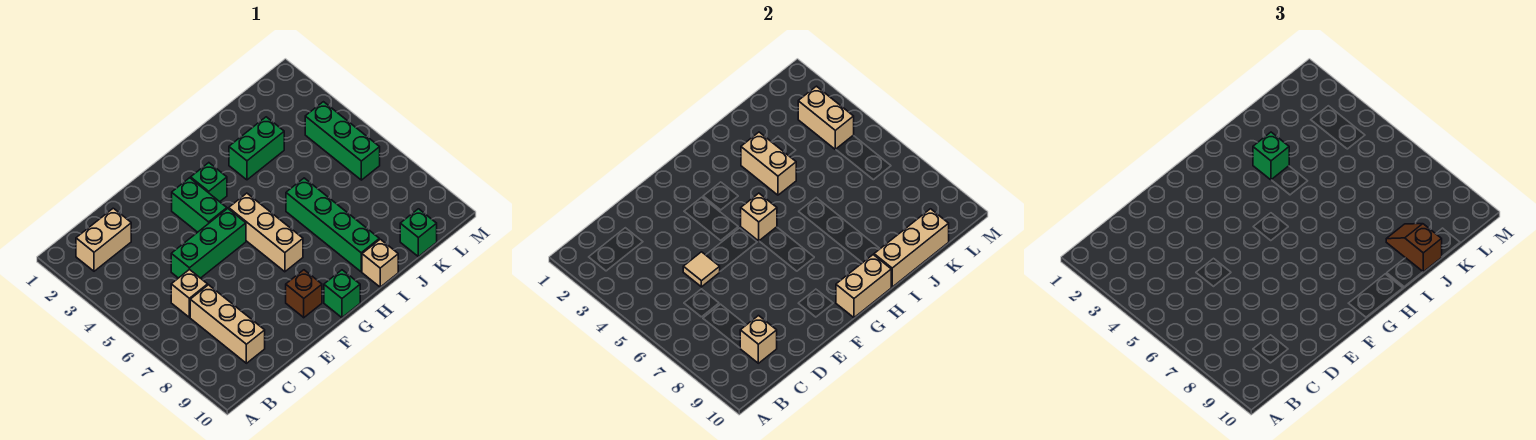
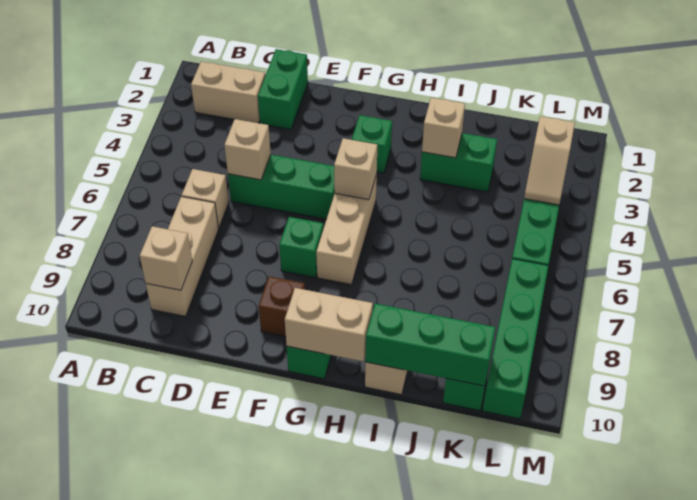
tan 1x1 tile [683,252,720,287] -> tan 1x1 brick [224,119,271,180]
green 1x2 brick [172,178,227,232] -> green 1x2 brick moved to [258,49,308,129]
tan 1x2 brick [741,132,796,195] -> tan 1x1 brick [422,98,465,158]
green 1x1 brick [1253,132,1289,180] -> green 1x1 brick moved to [279,217,324,277]
green 1x4 brick [286,178,379,272] -> green 1x4 brick moved to [482,259,549,419]
tan 1x3 brick [874,209,949,287] -> green 1x3 brick [365,303,495,386]
brown 1x2 slope [1386,224,1442,272] -> none
tan 1x2 brick [798,86,854,150] -> tan 1x2 slope [524,116,575,205]

